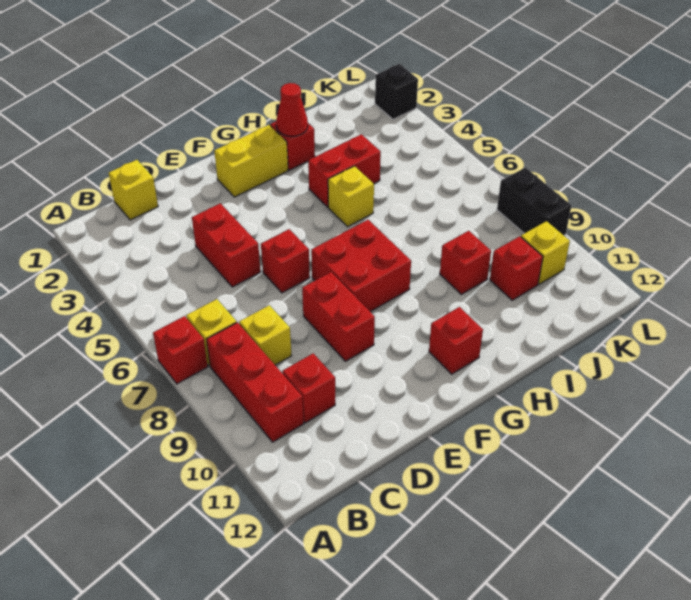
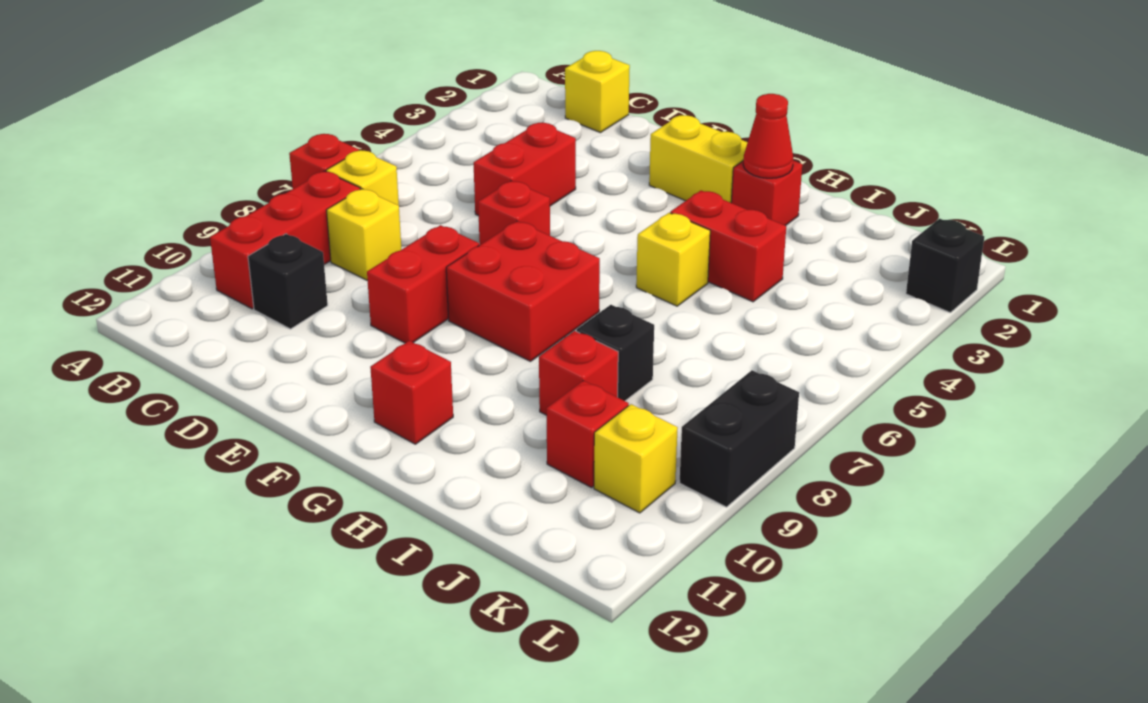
red 1x1 brick [282,353,335,423] -> black 1x1 brick [248,234,328,329]
none -> black 1x1 brick [576,305,654,401]

